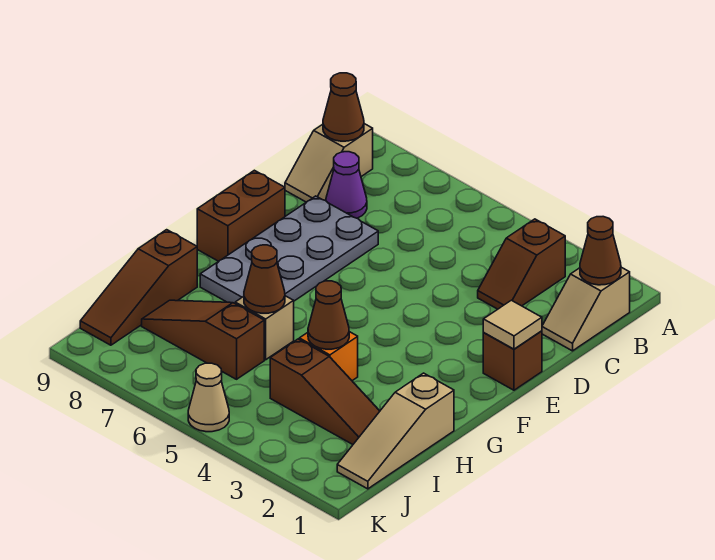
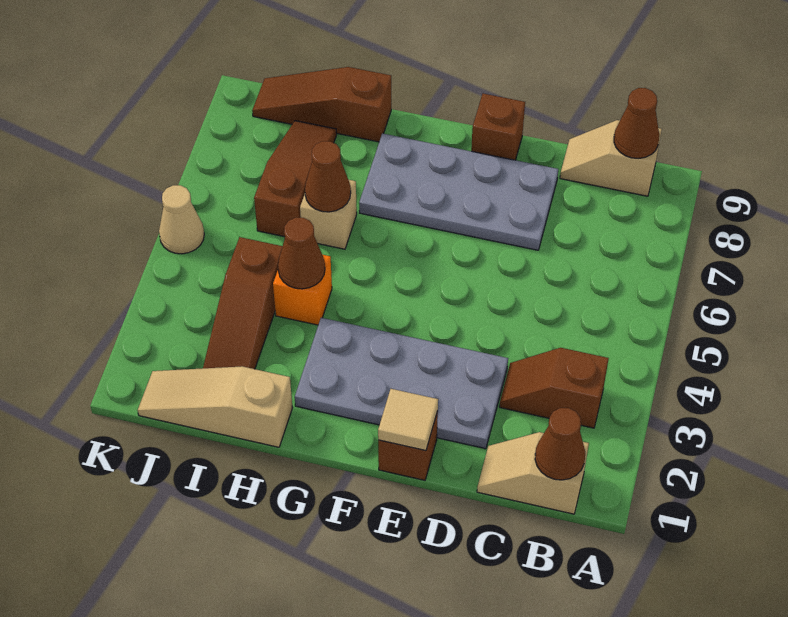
purple 1x1 cone [326,152,367,218] -> none
none -> grey 2x4 plate [295,318,508,449]
brown 1x2 brick [197,170,285,261] -> brown 1x1 brick [471,94,525,160]

